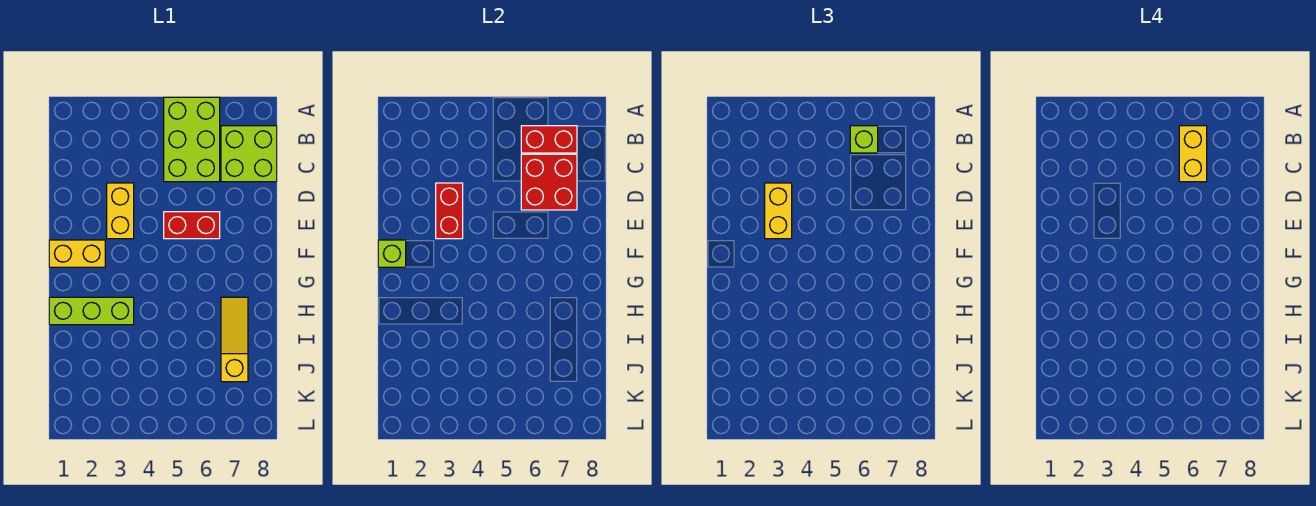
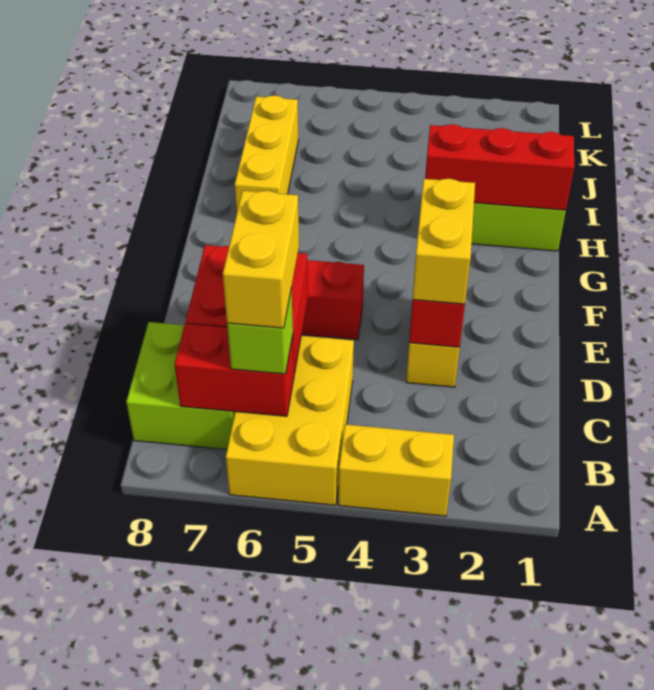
lime 2x3 brick [164,97,220,182] -> yellow 2x3 brick [226,336,354,505]
yellow 1x2 brick [49,240,105,267] -> yellow 1x2 brick moved to [339,424,454,516]
lime 1x1 brick [378,240,406,267] -> none
none -> red 1x3 brick [425,124,574,210]
yellow 1x3 slope [221,297,248,382] -> yellow 1x3 brick [235,95,299,211]

